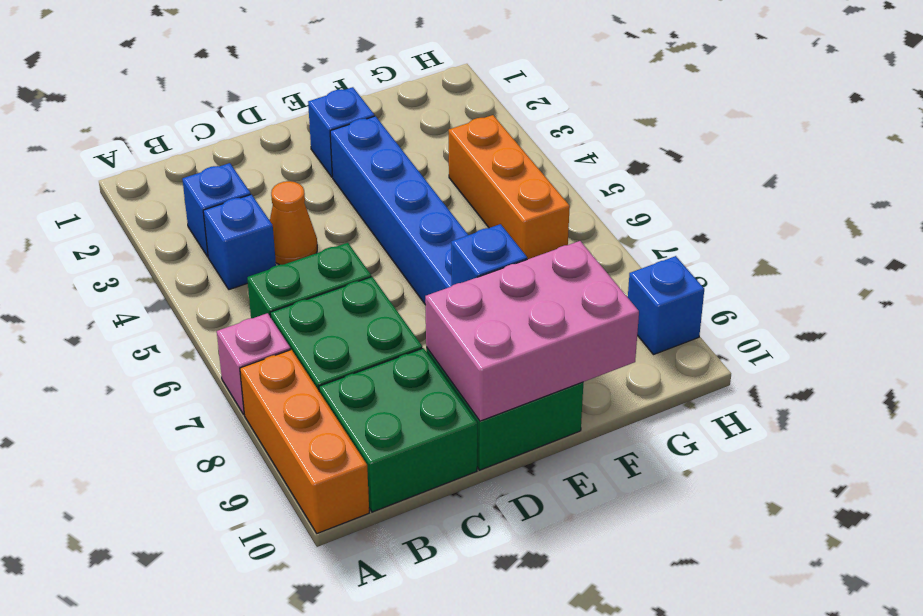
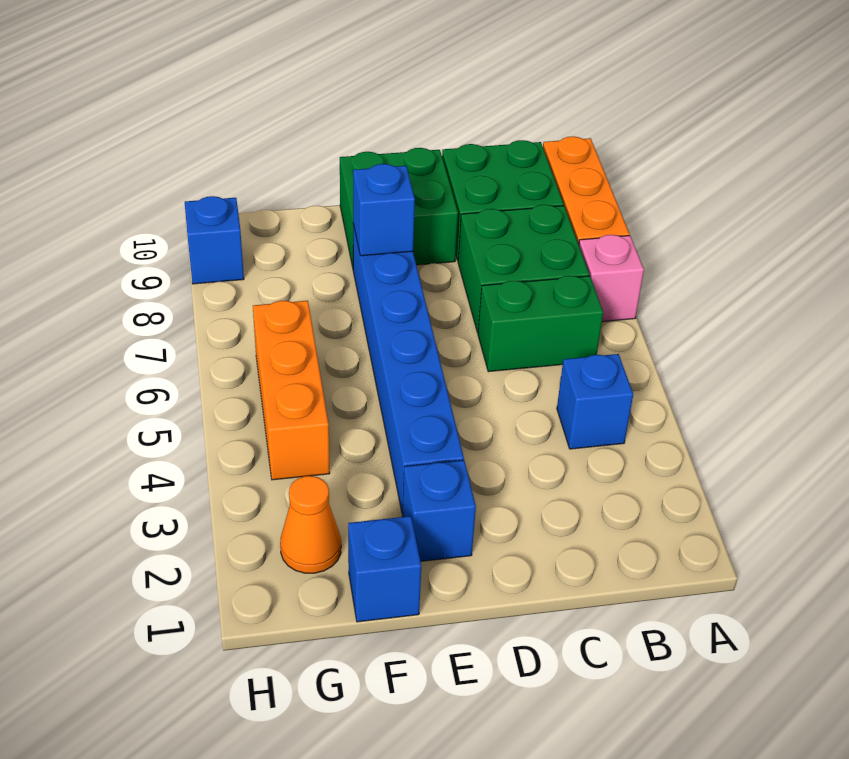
blue 1x1 brick [182,163,251,257] -> blue 1x1 brick moved to [348,516,421,622]
orange 1x1 cone [270,181,317,265] -> orange 1x1 cone moved to [280,476,341,573]
pink 2x3 brick [425,241,639,421] -> none

